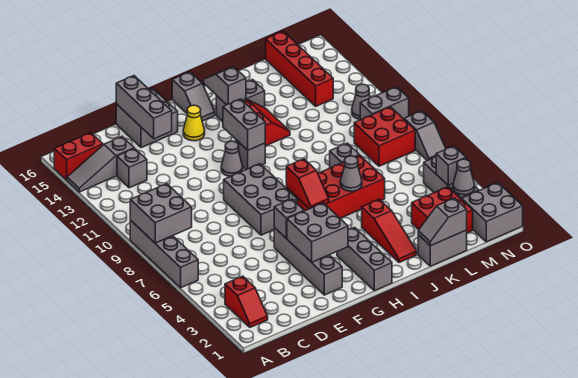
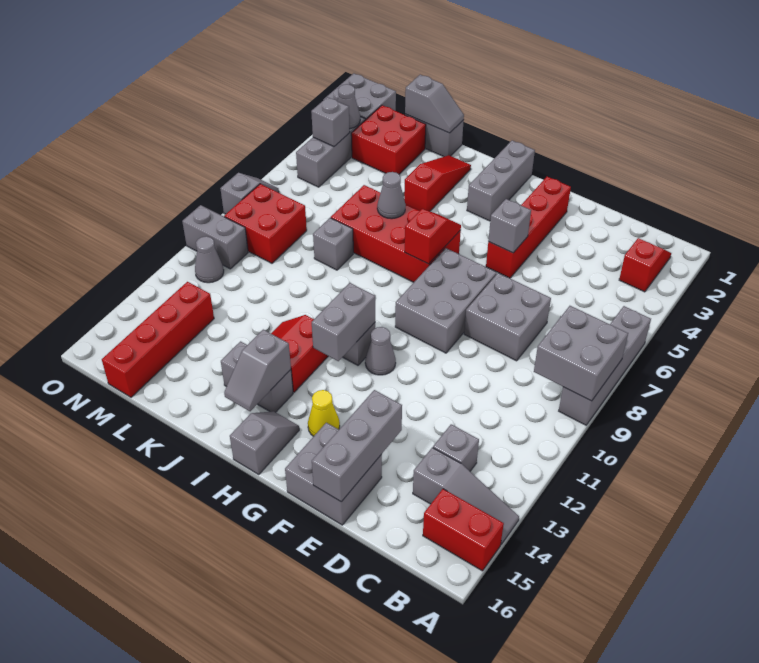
grey 1x4 brick [274,228,342,295] -> red 1x4 brick [486,177,571,278]
grey 2x2 brick [287,203,348,262] -> grey 2x2 brick moved to [464,273,551,361]

